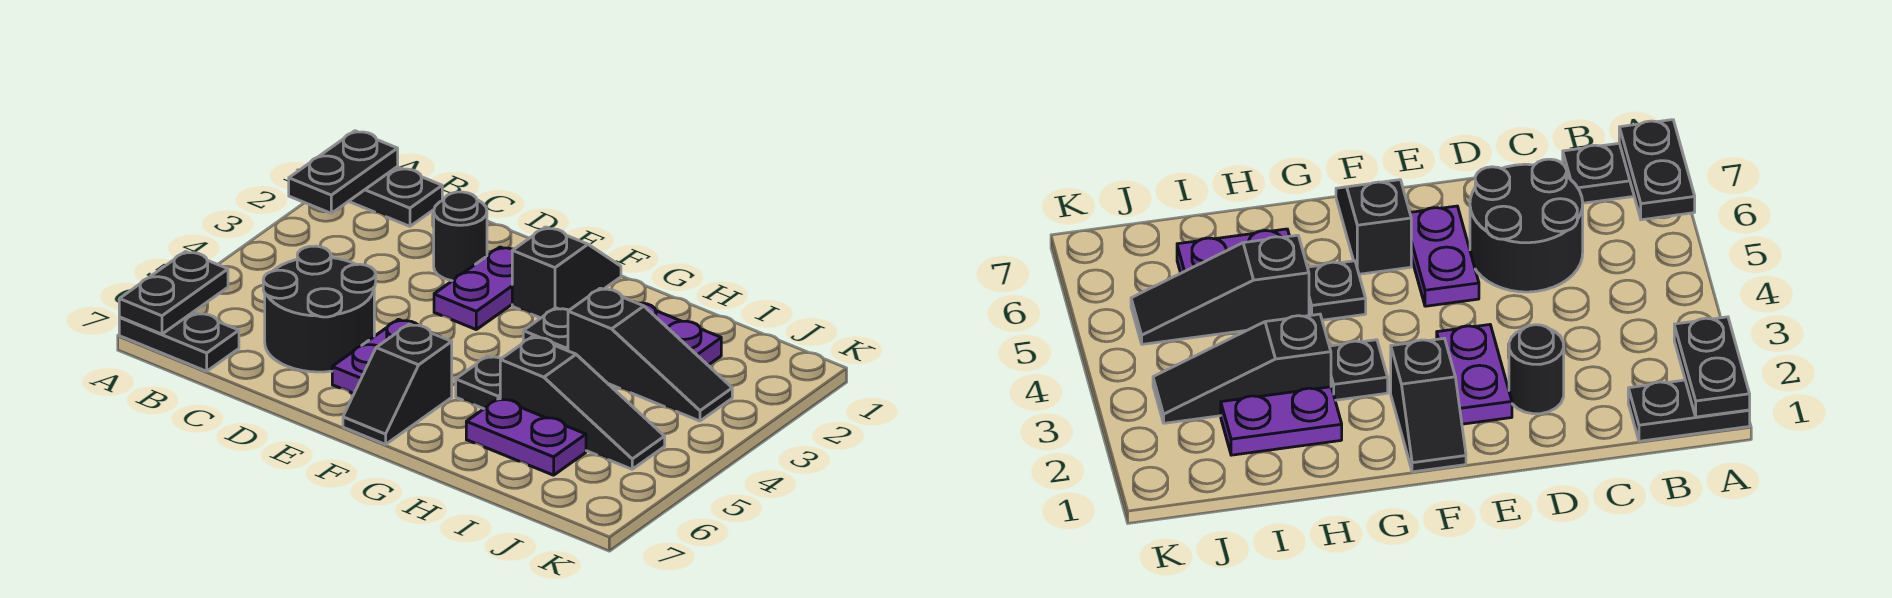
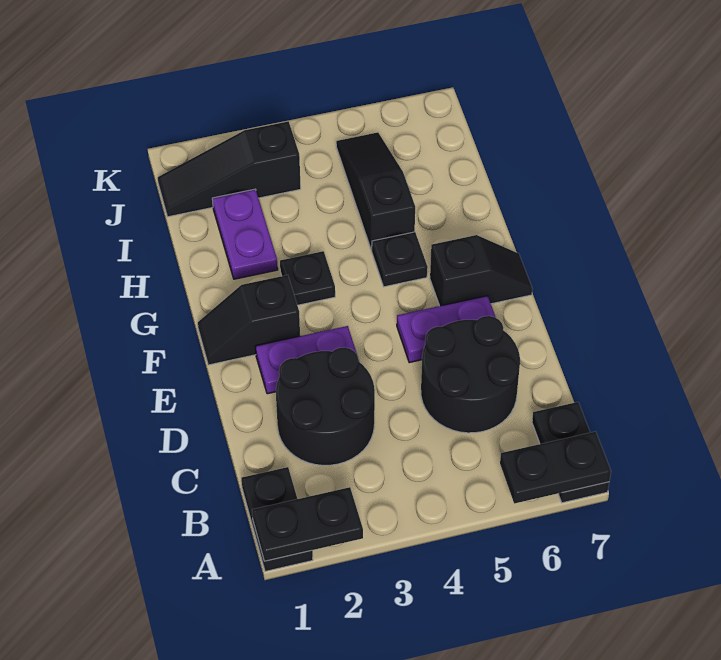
black 1x1 round brick [434,192,487,281] -> black 2x2 round brick [276,347,375,465]
black 1x3 slope [568,288,732,421] -> black 1x3 slope turned to [158,121,301,217]
purple 1x2 plate [466,398,586,475] -> none

